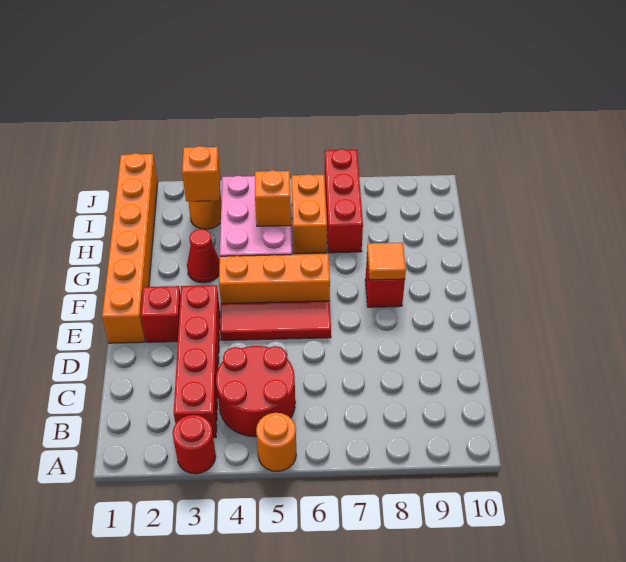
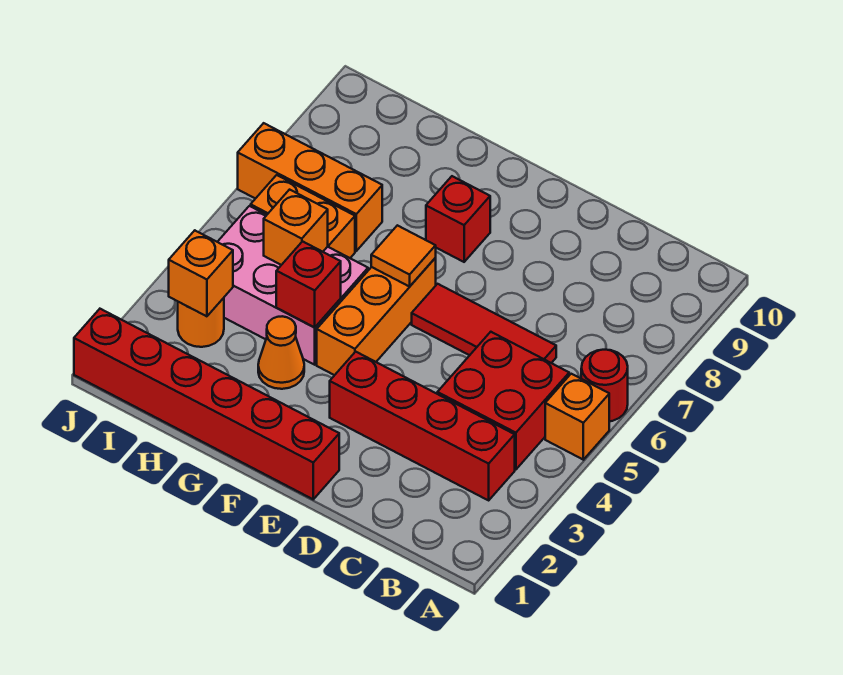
red 1x1 round brick [173,415,216,474] -> red 1x1 round brick moved to [581,350,628,421]
orange 1x1 round brick [256,413,296,471] -> orange 1x1 brick [545,374,609,460]
red 2x2 round brick [216,346,295,437] -> red 2x2 brick [437,332,569,470]
orange 1x6 brick [102,153,158,343] -> red 1x6 brick [74,309,339,499]
red 1x1 brick [141,286,181,342] -> red 1x1 brick moved to [276,241,341,327]
red 1x3 tile [220,301,331,340] -> red 1x3 tile turned to [412,284,556,363]
orange 1x1 tile [367,242,406,280] -> orange 1x1 tile moved to [371,225,436,287]
red 1x1 cone [187,229,220,283] -> orange 1x1 cone [258,316,304,389]
red 1x3 brick [325,149,363,253] -> orange 1x3 brick [238,123,382,251]

